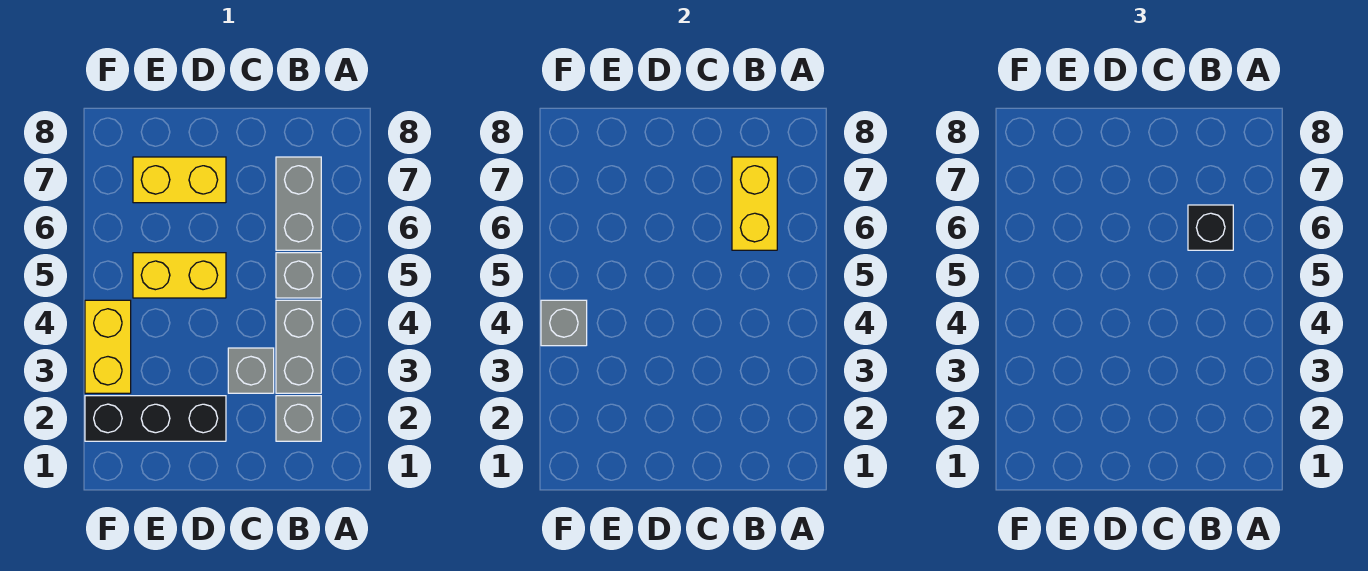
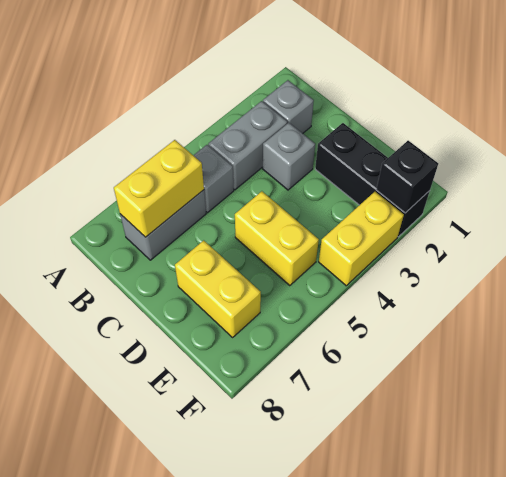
black 1x1 brick [1188,205,1233,250] -> black 1x1 brick moved to [376,141,438,213]
grey 1x1 brick [541,300,587,346] -> none

